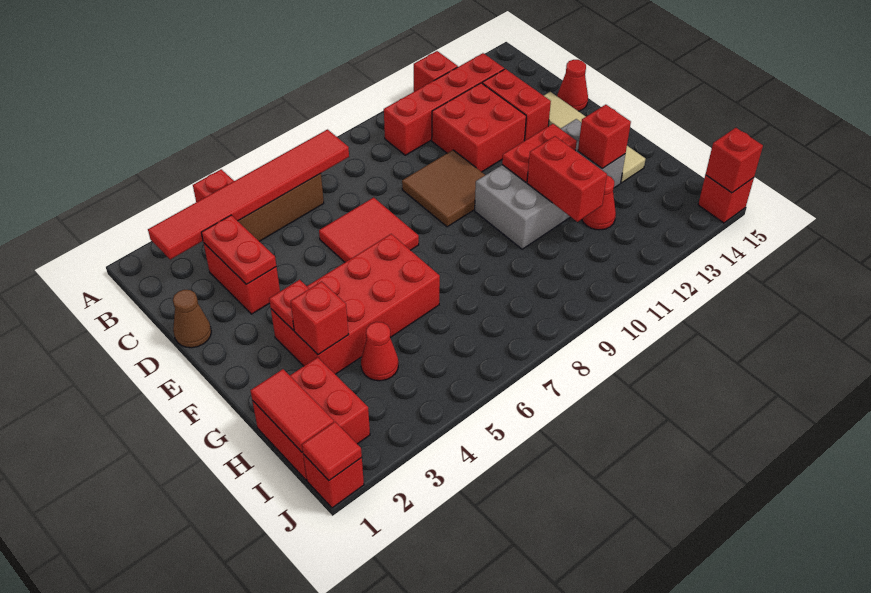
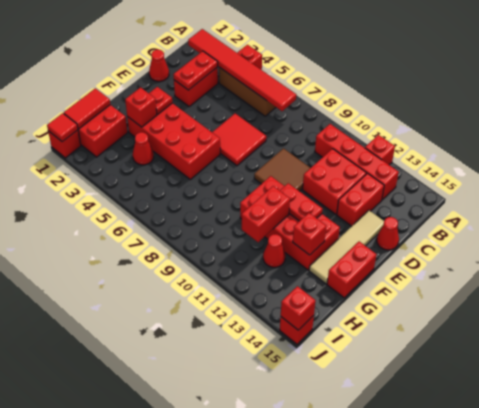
brown 1x1 cone [173,290,211,348] -> red 1x1 cone [149,50,169,82]
grey 2x4 brick [475,119,625,249] -> red 2x4 brick [240,176,340,270]
none -> red 1x2 brick [327,241,376,298]

